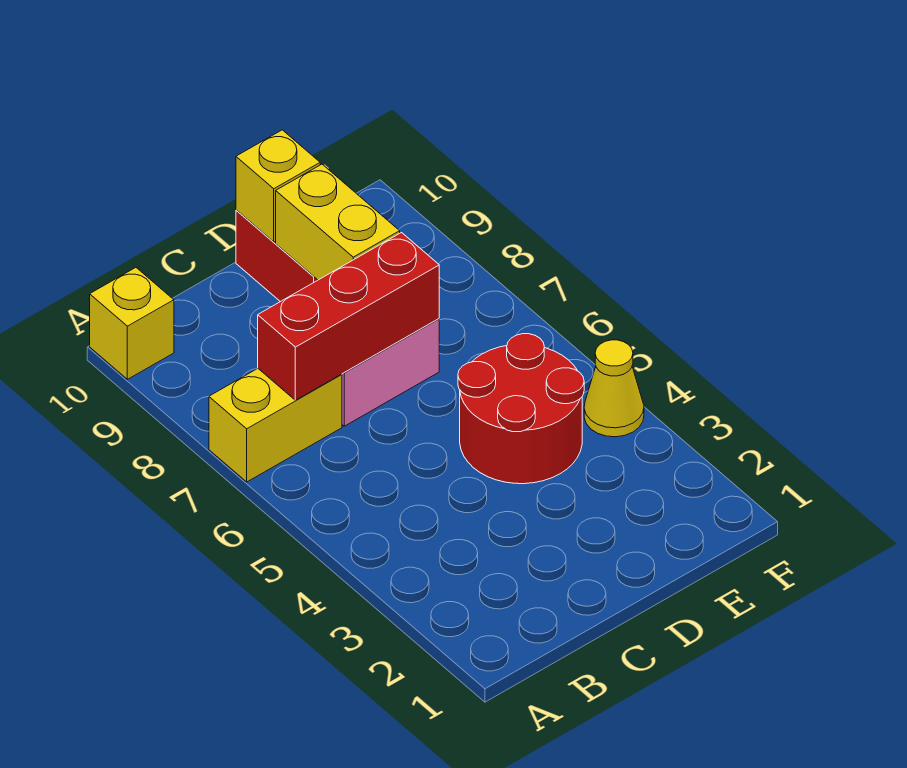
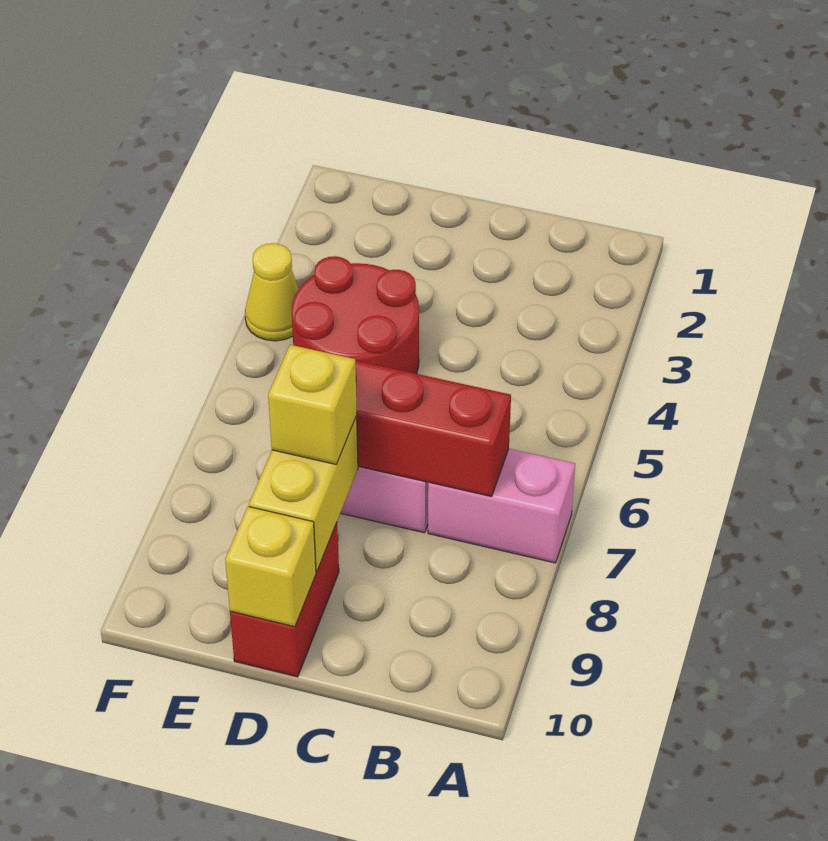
yellow 1x2 brick [209,369,342,482] -> pink 1x2 brick [428,449,575,563]
yellow 1x1 brick [90,268,174,379] -> yellow 1x1 brick moved to [268,345,357,464]

